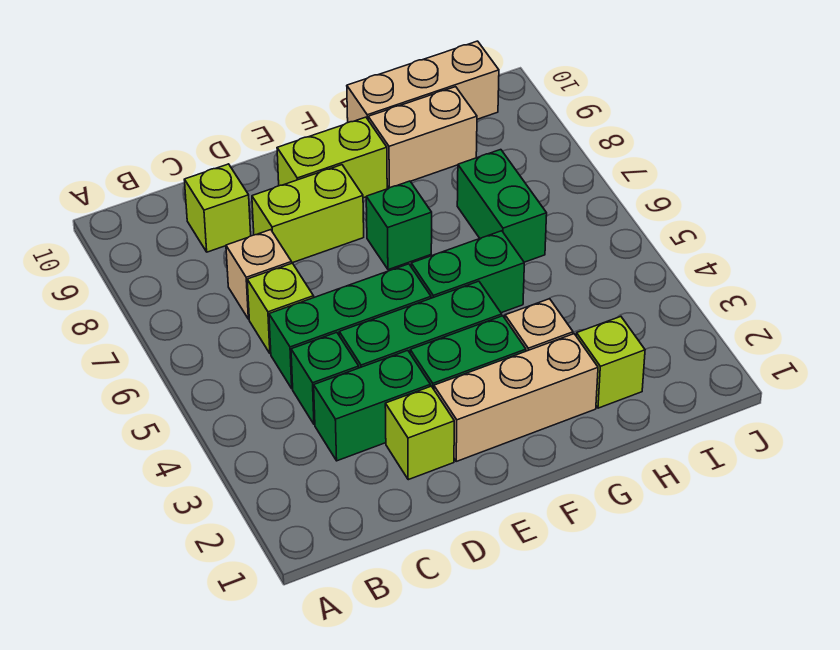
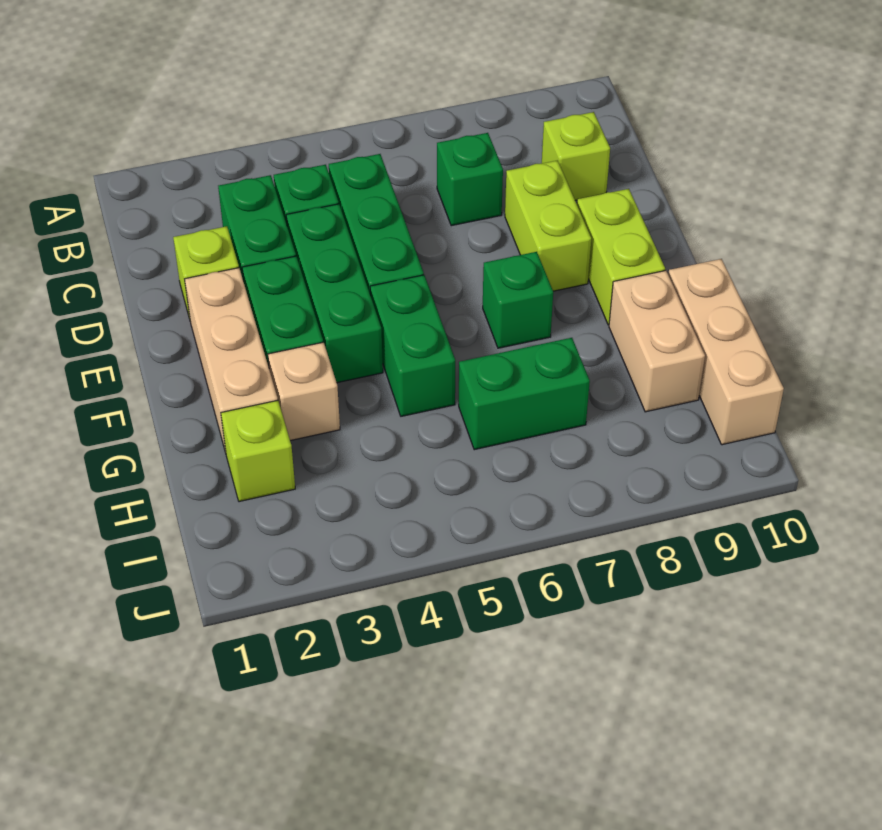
lime 1x1 brick [247,263,314,354] -> none
tan 1x1 brick [226,230,292,319] -> green 1x1 brick [437,133,503,226]

